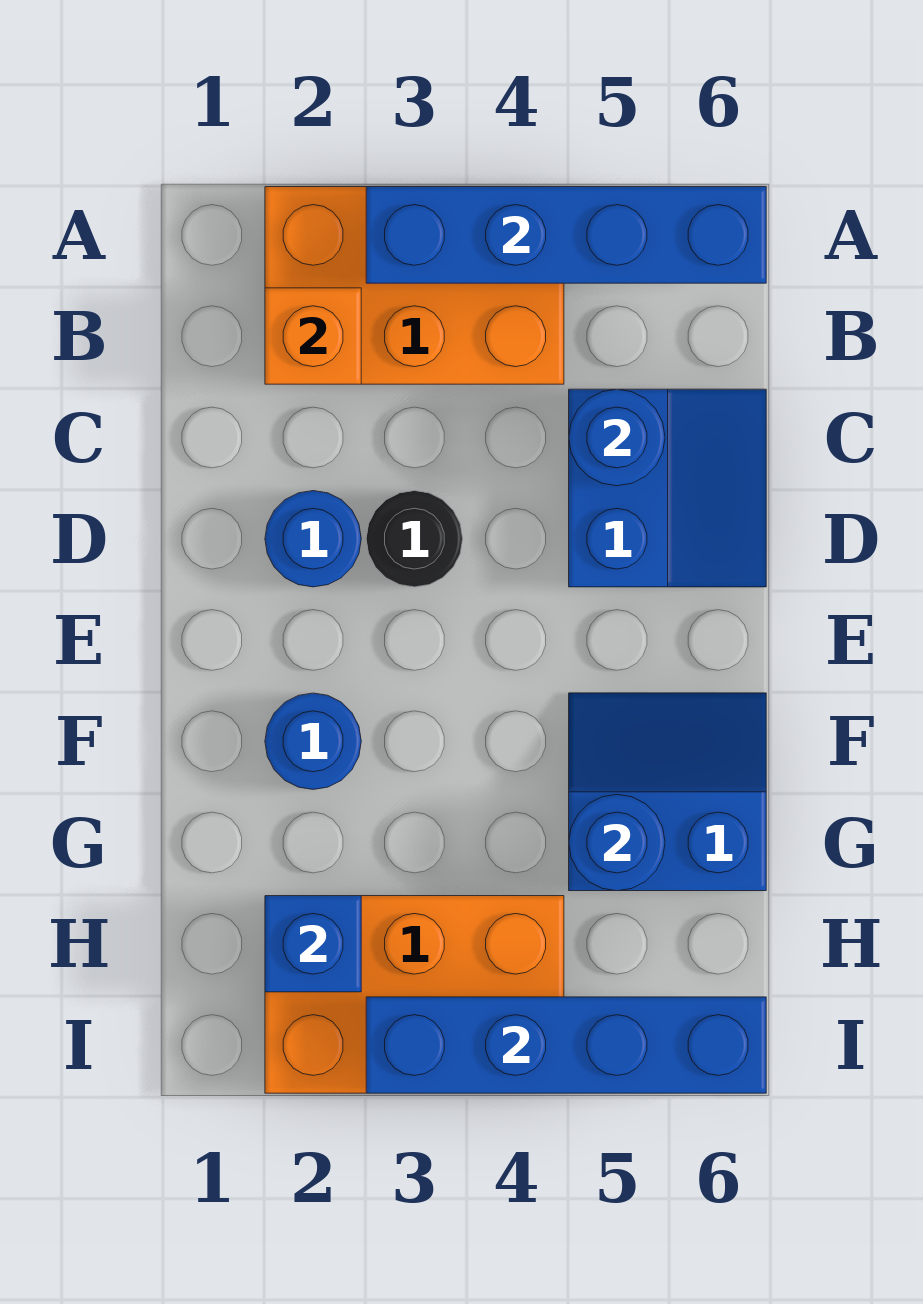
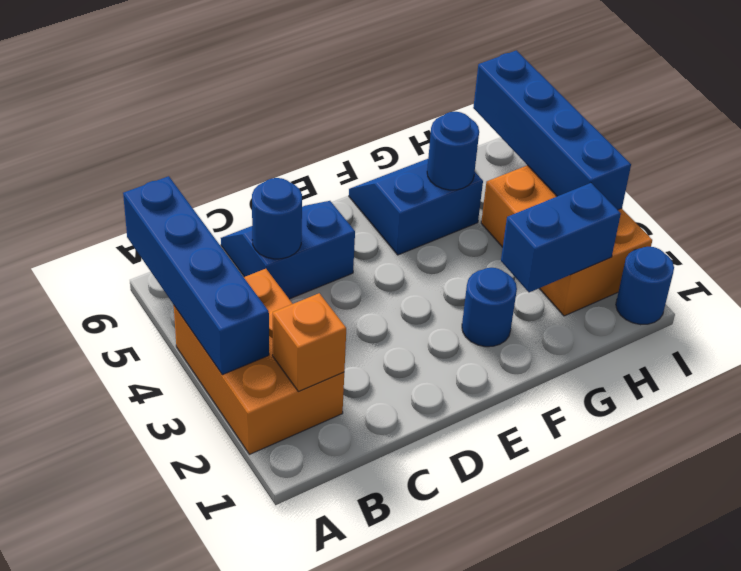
blue 1x1 round brick [265,491,361,587] -> blue 1x1 round brick moved to [616,247,674,325]
black 1x1 round brick [366,491,463,587] -> none
blue 2x2 slope [569,693,766,891] -> blue 2x2 slope turned to [349,159,483,255]
blue 1x1 brick [265,896,361,992] -> blue 1x2 brick [501,183,621,292]

